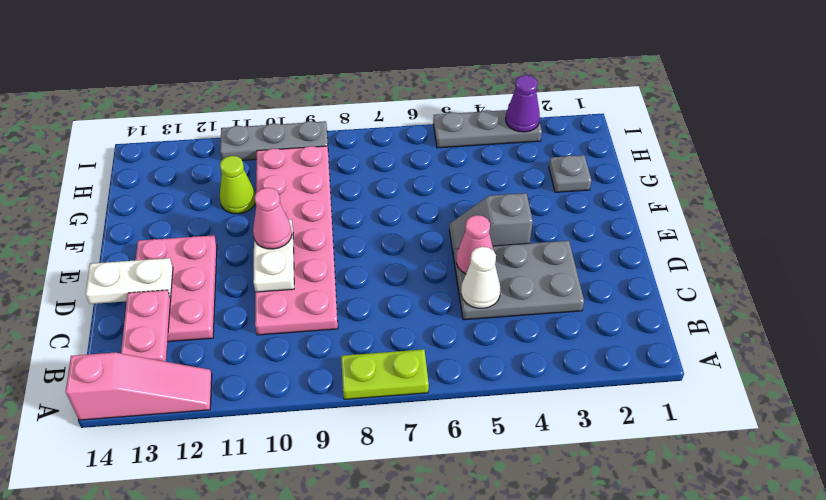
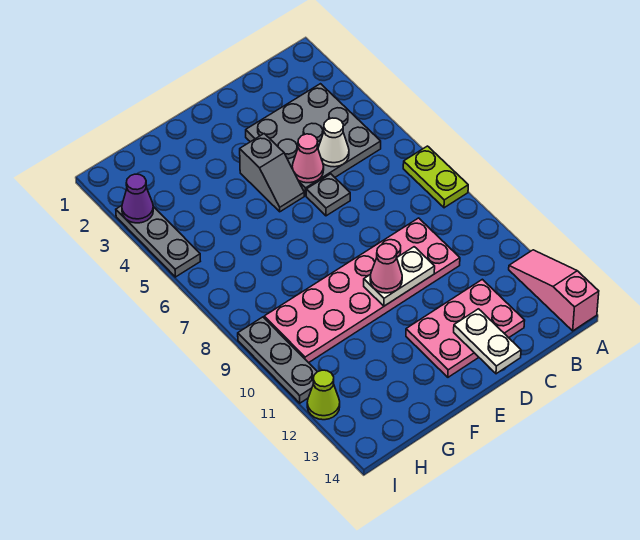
pink 1x2 plate [121,290,171,362] -> none
grey 2x3 plate [454,241,584,320] -> grey 3x3 plate [246,84,381,196]
grey 1x1 plate [549,155,591,192] -> grey 1x1 plate moved to [306,174,350,216]
lime 1x1 cone [220,156,255,214] -> lime 1x1 cone moved to [307,370,340,420]

